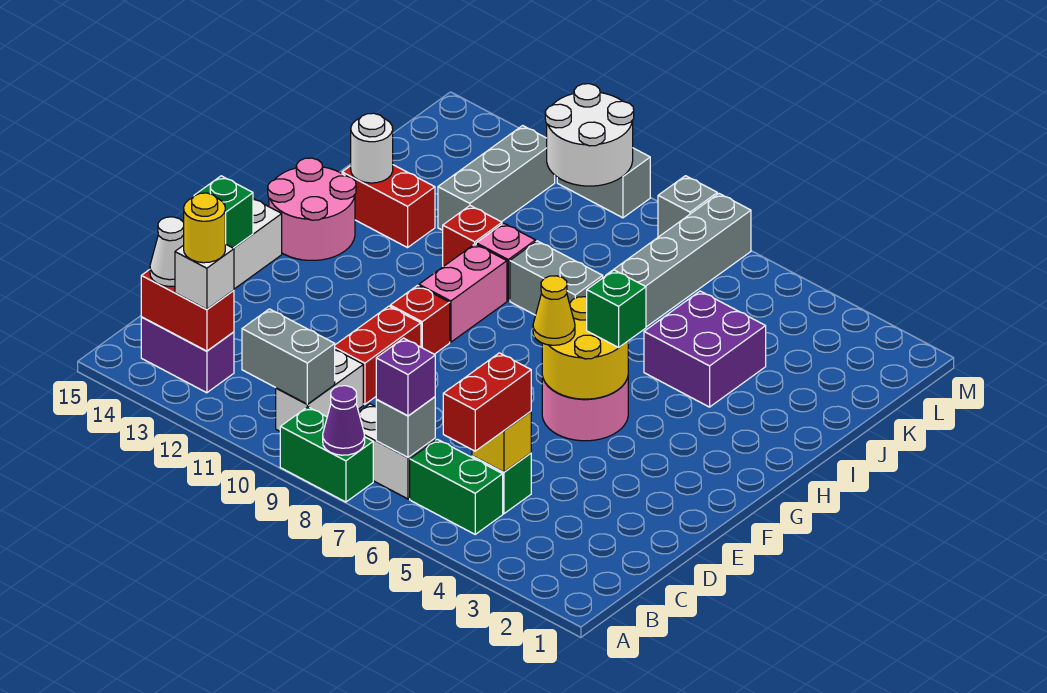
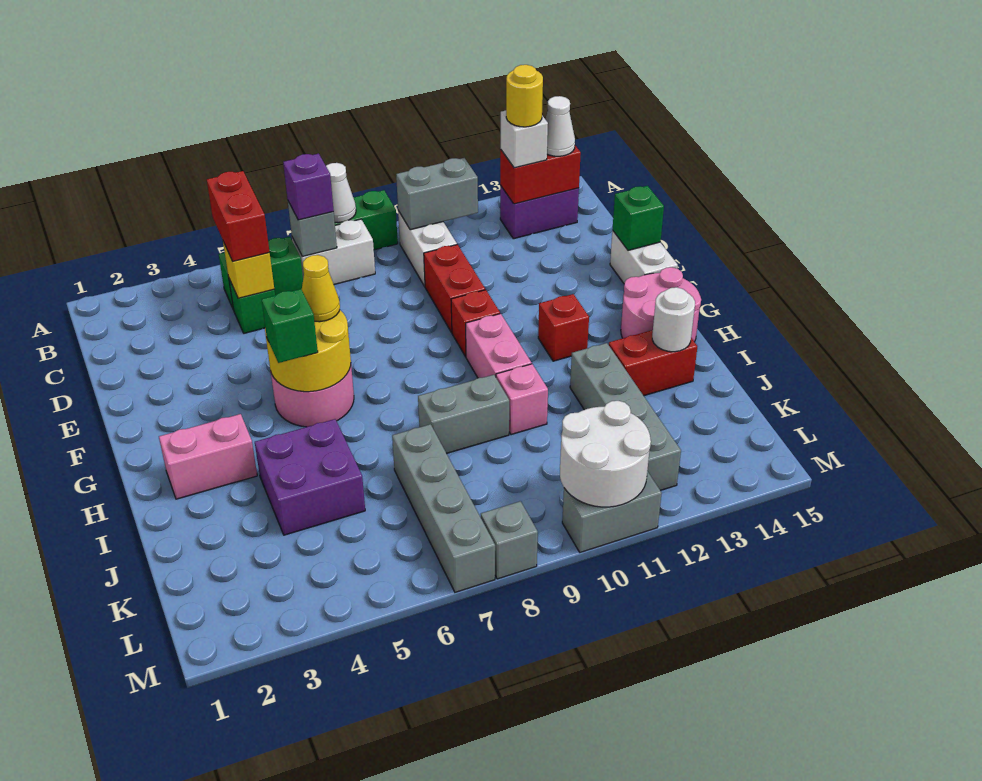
purple 1x1 cone [323,386,365,455] -> white 1x1 cone [326,163,356,223]
none -> pink 1x2 brick [159,414,257,499]
red 1x1 brick [443,206,502,267] -> red 1x1 brick moved to [538,294,589,361]
grey 1x3 brick [438,126,555,230] -> grey 1x4 brick [570,343,681,491]

